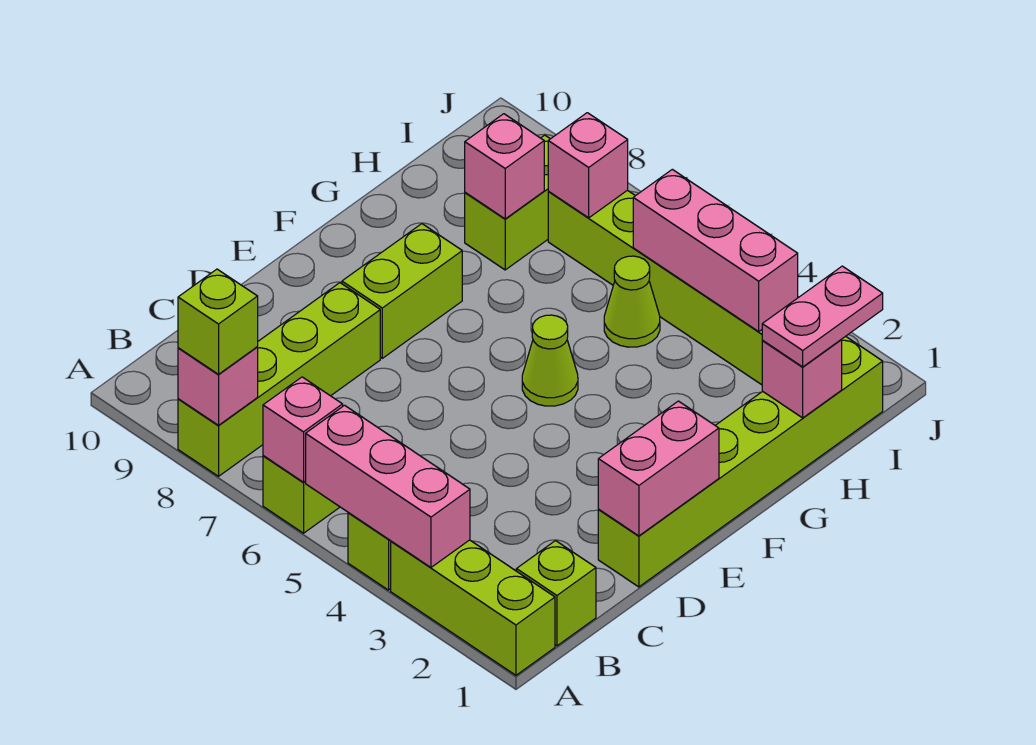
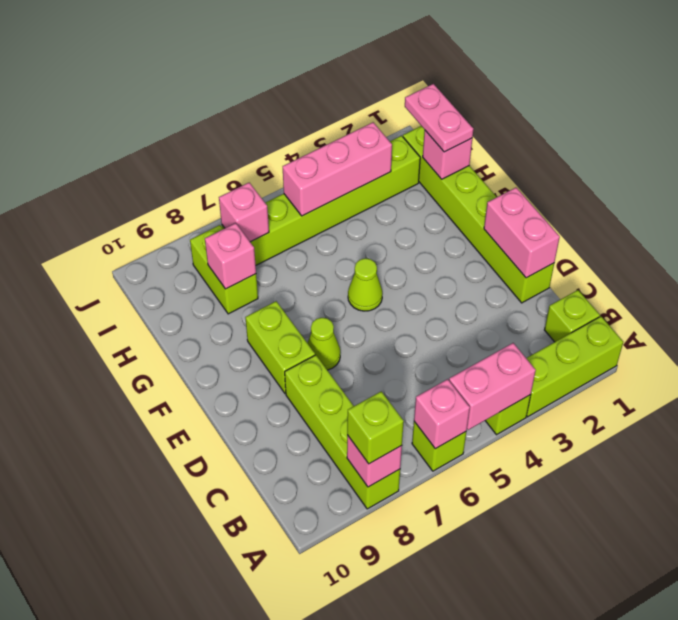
pink 1x3 brick [306,405,470,567] -> pink 1x2 brick [449,343,536,430]
lime 1x1 cone [604,256,660,347] -> lime 1x1 cone moved to [308,318,340,370]

